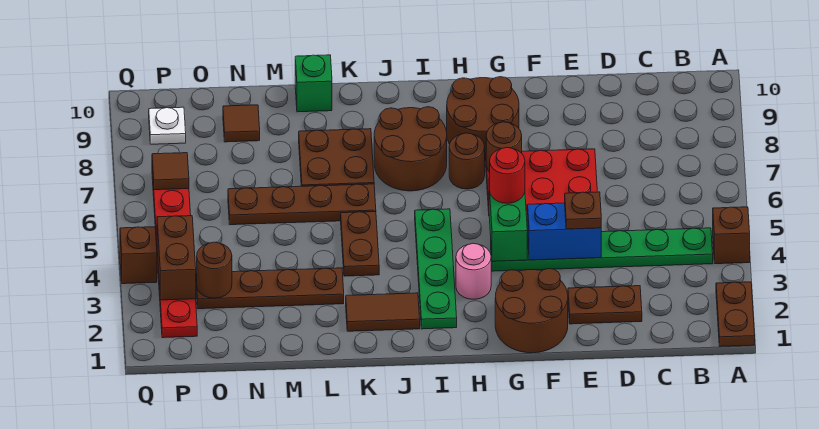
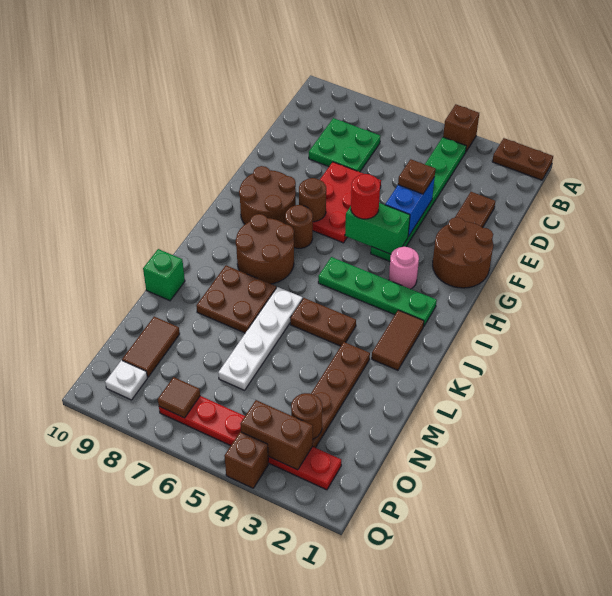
none -> green 2x2 plate [309,118,380,172]
brown 1x4 plate [228,184,376,225] -> white 1x4 plate [218,287,303,390]
brown 1x1 tile [223,105,260,142] -> brown 1x2 tile [122,317,180,377]

